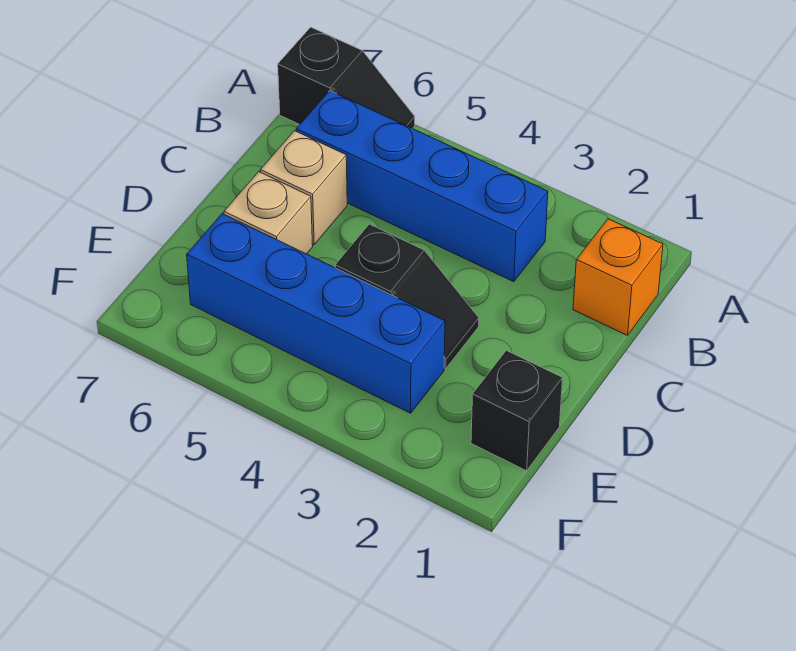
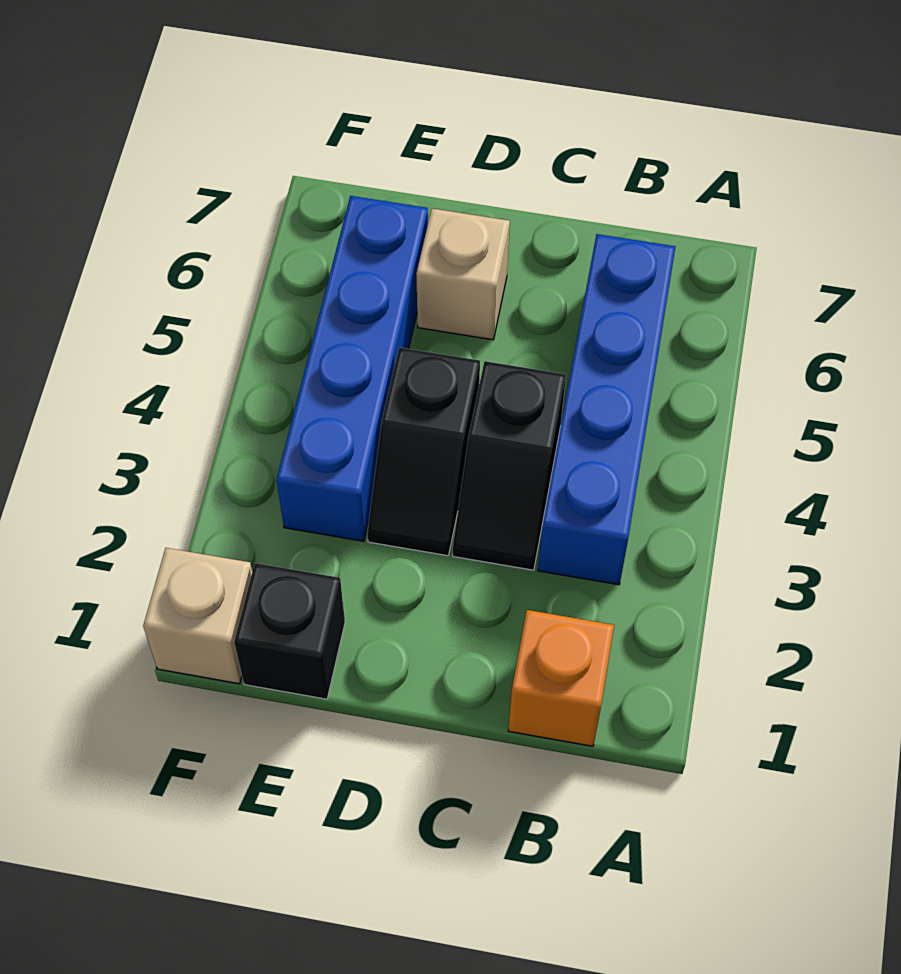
black 1x2 slope [278,27,415,128] -> black 1x2 slope moved to [453,361,566,570]
tan 1x1 brick [260,131,347,245] -> tan 1x1 brick moved to [143,548,252,684]

